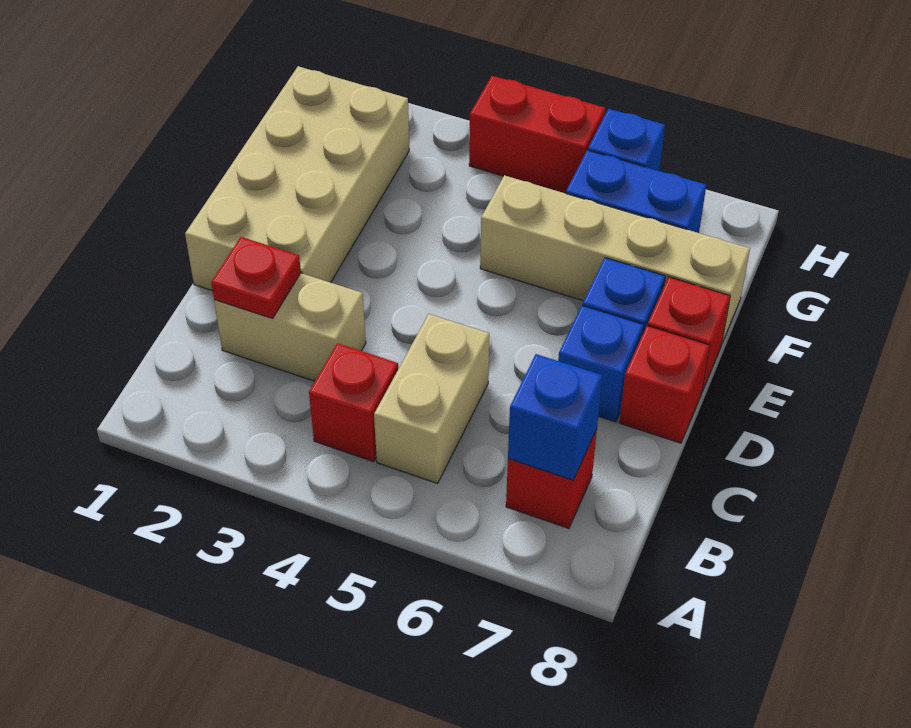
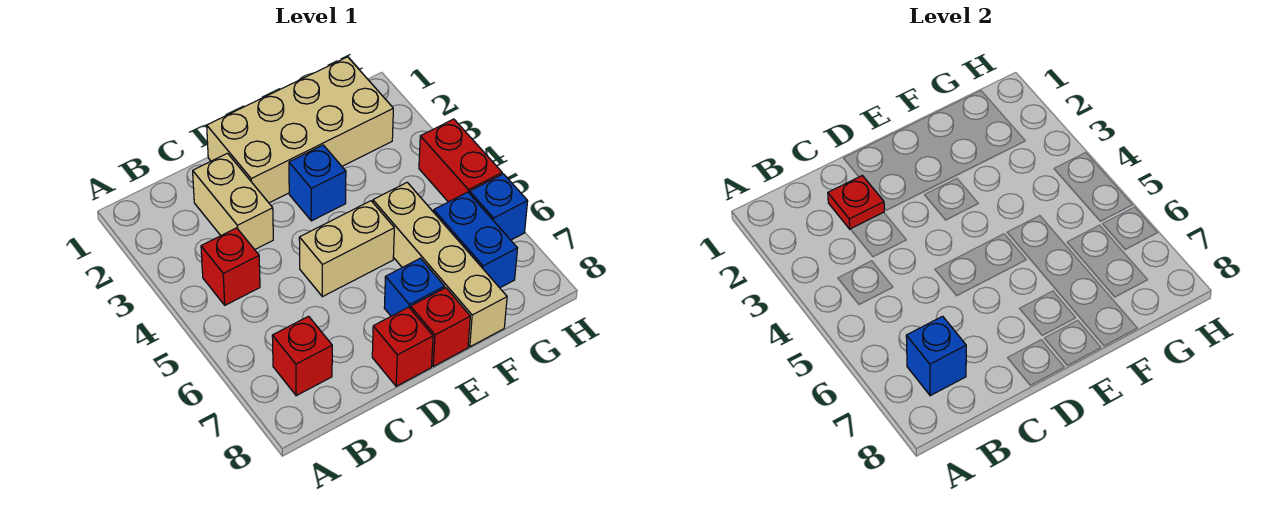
tan 1x2 brick [374,314,489,483] -> tan 1x2 brick moved to [299,201,394,297]
blue 1x1 brick [558,305,643,422] -> blue 1x1 brick moved to [289,145,346,221]

